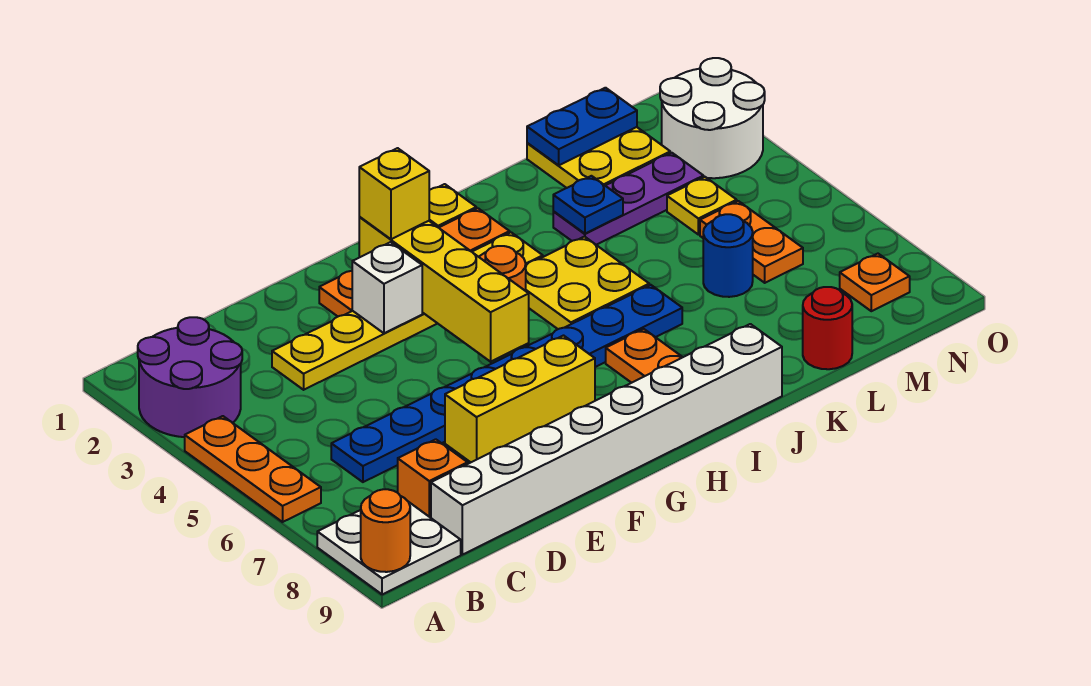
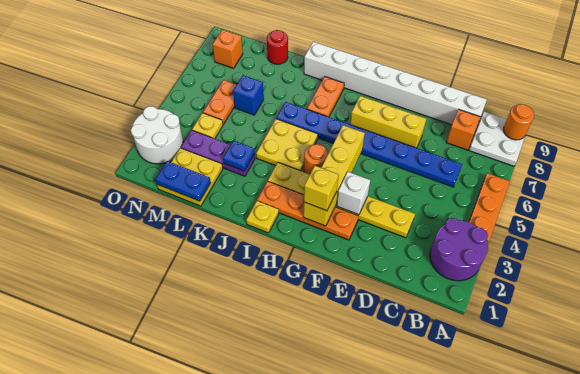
blue 1x1 round brick [703,214,753,297] -> blue 1x1 brick [233,75,264,115]
orange 1x1 plate [840,254,910,311] -> orange 1x1 brick [213,30,243,68]

